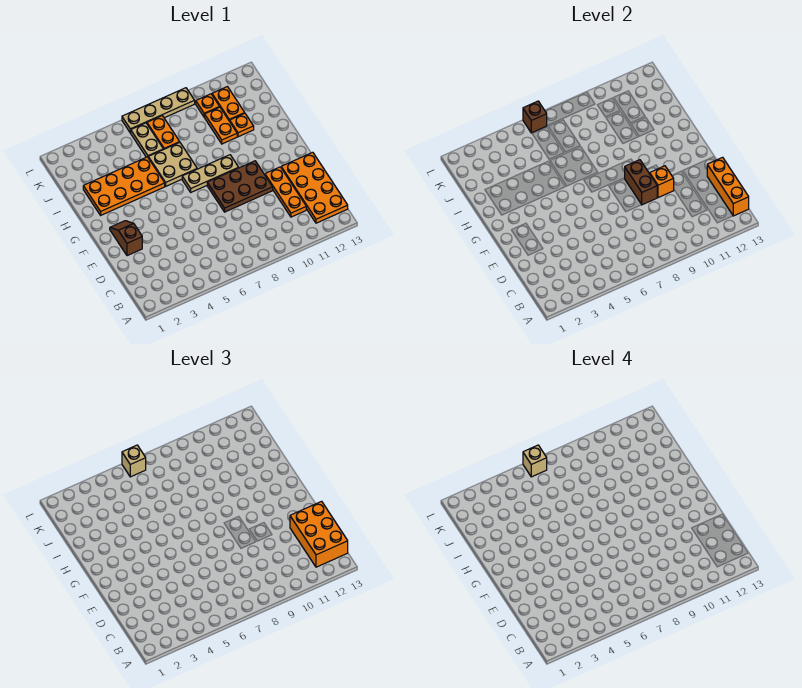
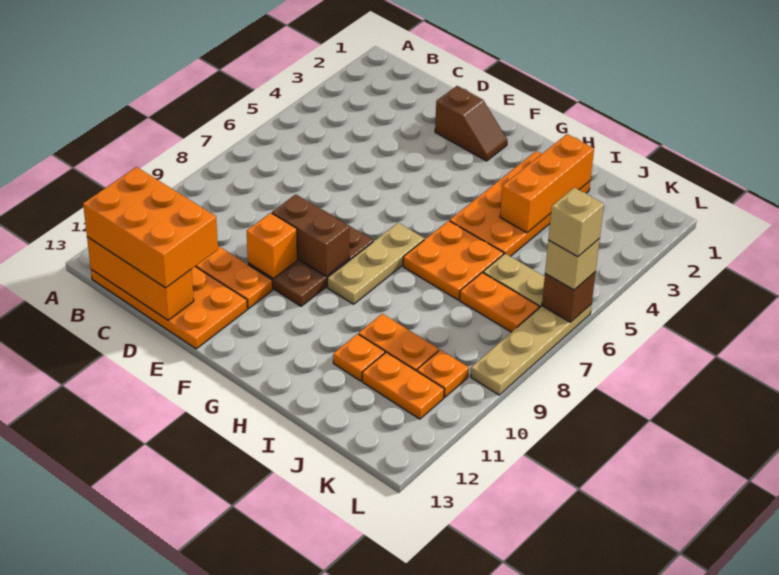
tan 2x2 plate [148,143,197,186] -> orange 2x2 plate [403,221,504,300]
none -> orange 1x3 brick [500,134,594,233]

